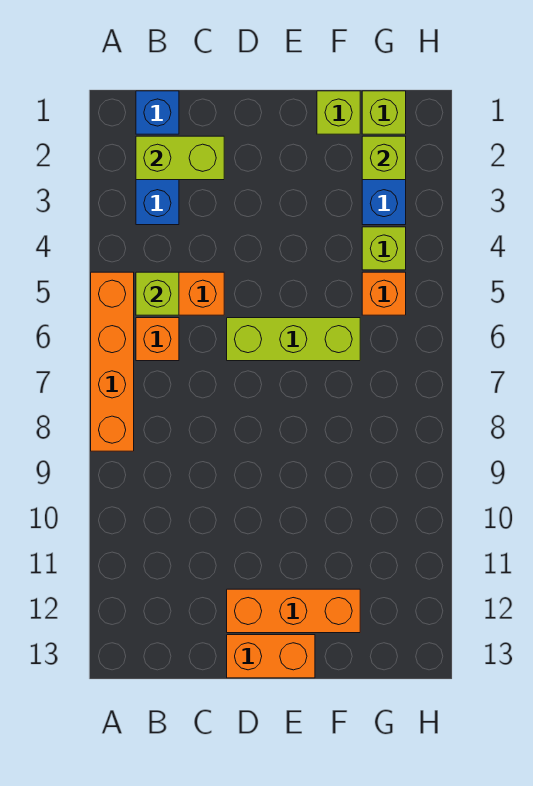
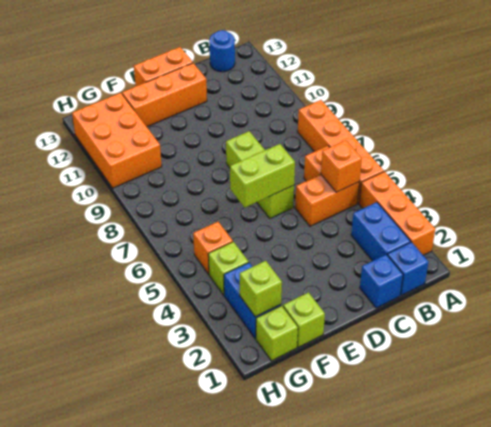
none -> orange 1x3 brick [359,172,435,255]
lime 1x2 brick [136,136,224,180] -> lime 1x2 brick moved to [230,144,295,207]
lime 1x1 brick [136,272,179,315] -> orange 1x1 brick [321,140,362,192]
none -> blue 1x1 round brick [209,30,235,72]
none -> blue 1x1 brick [360,254,403,308]
lime 1x3 brick [227,318,360,361] -> lime 1x3 brick turned to [226,131,294,218]
none -> orange 2x3 brick [72,93,162,188]

